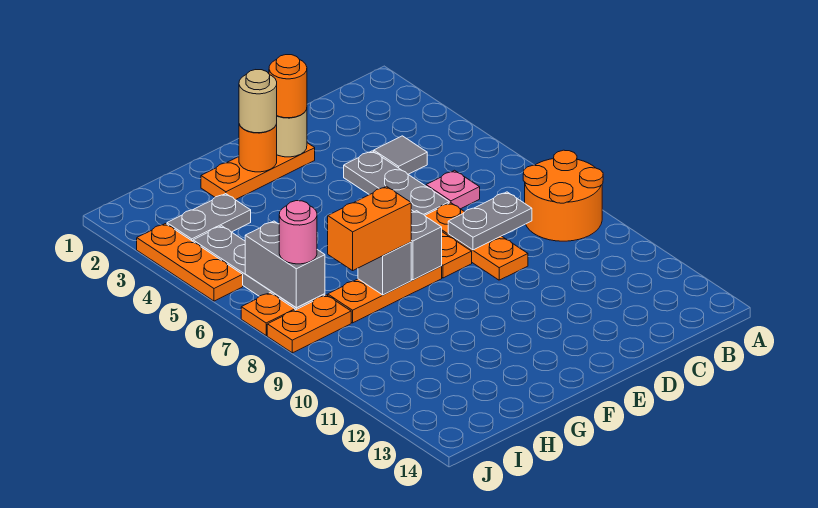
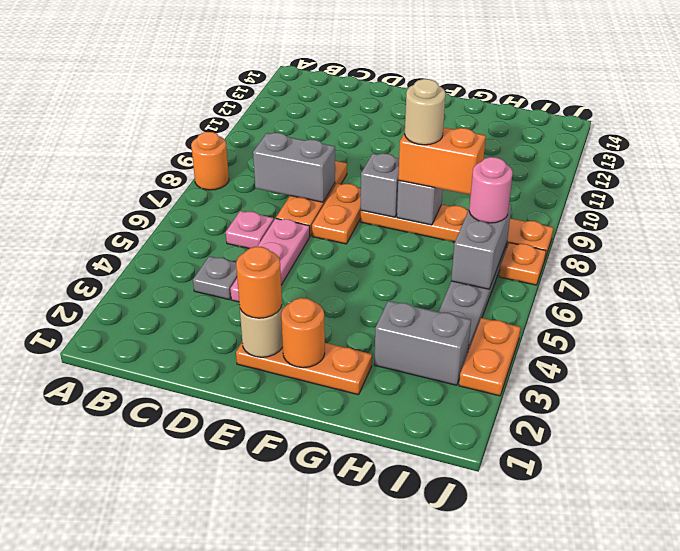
orange 2x2 round brick [523,150,603,241] -> orange 1x1 round brick [191,132,229,190]
grey 1x1 tile [374,136,427,174] -> grey 1x1 plate [193,256,237,300]
grey 1x2 plate [448,192,532,250] -> grey 1x2 brick [253,133,335,202]
grey 1x3 plate [344,151,449,215] -> pink 1x3 plate [230,218,310,302]
tan 1x1 round brick [239,70,277,133] -> tan 1x1 round brick moved to [405,79,446,145]
grey 1x2 plate [167,194,251,241] -> grey 1x2 brick [374,301,471,385]
orange 1x3 plate [137,224,243,301] -> orange 1x2 plate [459,318,521,396]

